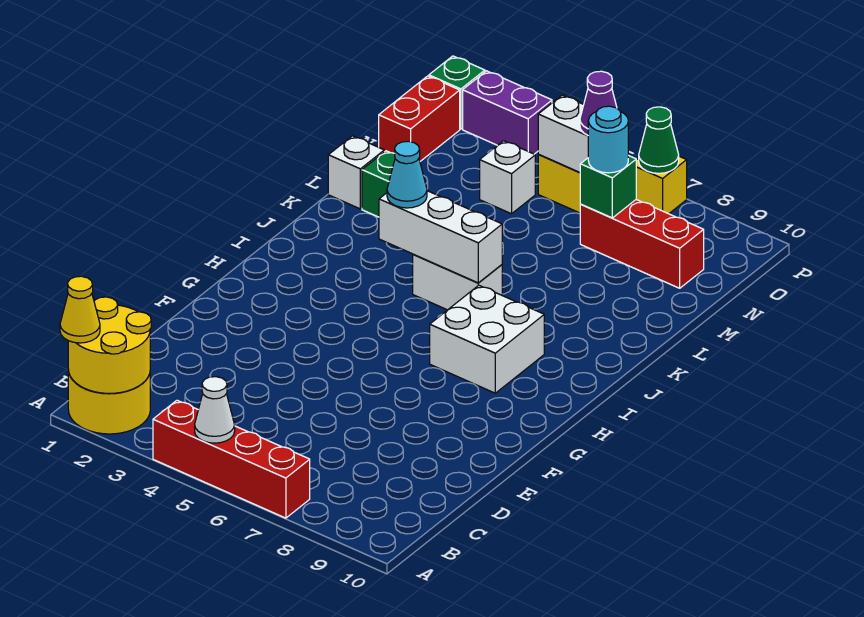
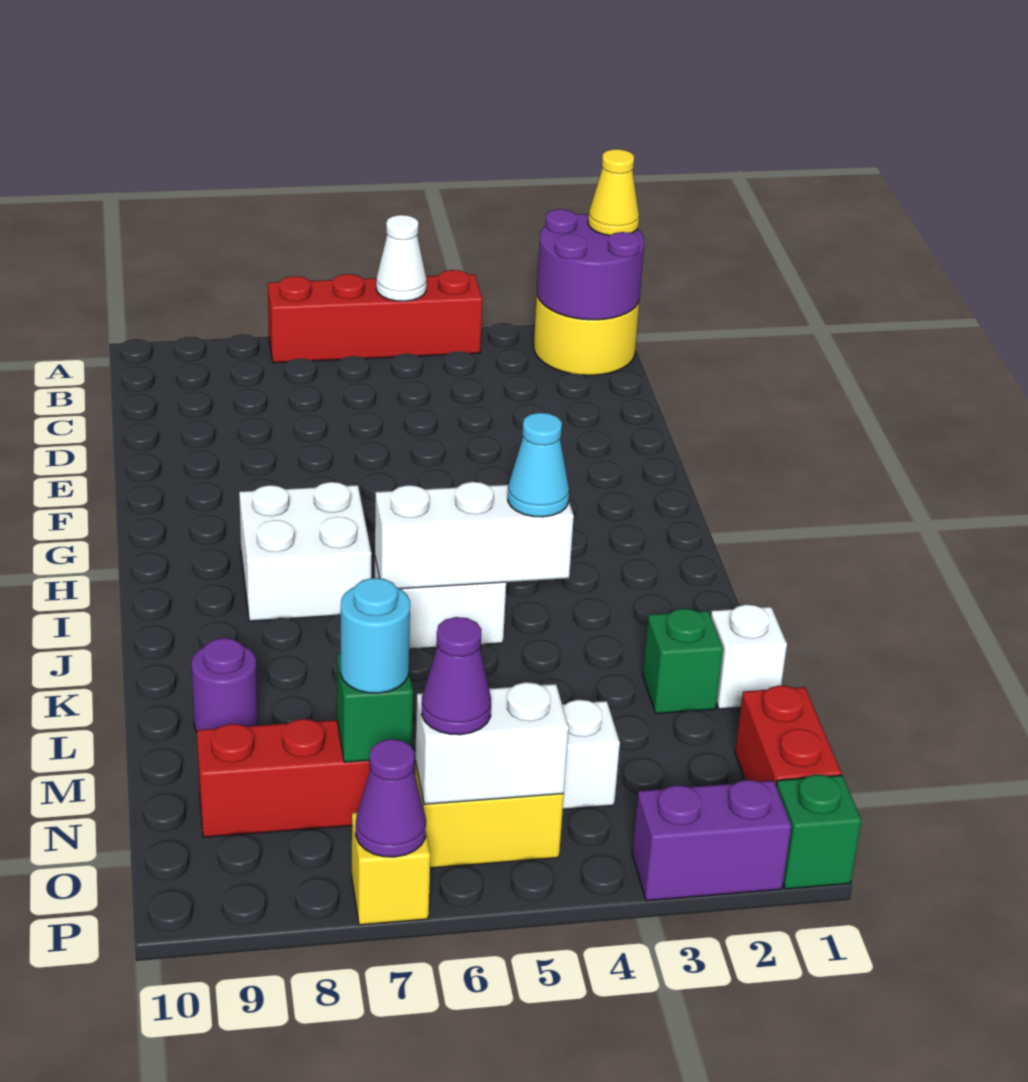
yellow 2x2 round brick [68,297,151,393] -> purple 2x2 round brick [537,209,644,320]
none -> purple 1x1 round brick [191,638,258,732]
green 1x1 cone [639,107,679,173] -> purple 1x1 cone [356,739,426,857]

